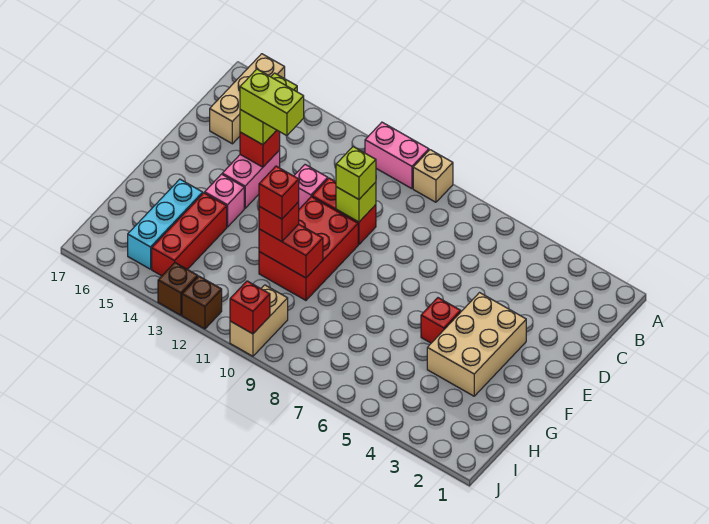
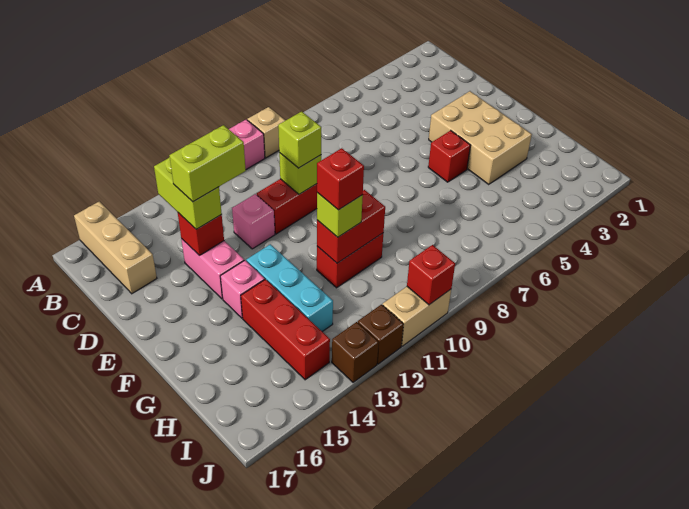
red 2x3 brick [259,197,358,300] -> red 1x2 brick [317,233,383,288]
red 1x1 brick [259,202,299,242] -> lime 1x1 brick [317,193,363,237]
cyan 1x3 brick [128,179,203,269] -> cyan 1x3 brick moved to [246,244,333,332]
tan 1x2 brick [230,285,288,356] -> tan 1x2 brick turned to [383,287,451,346]

